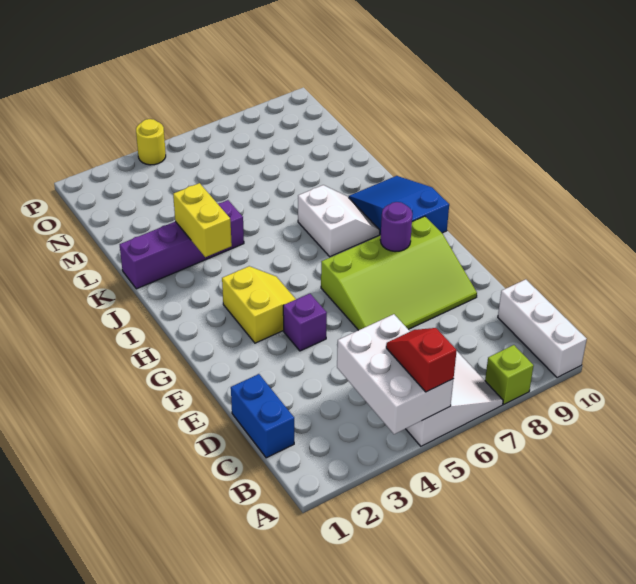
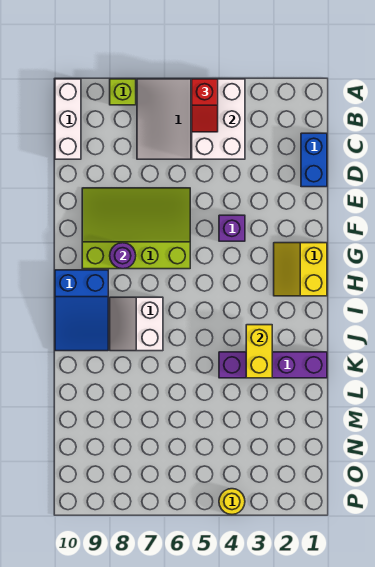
yellow 2x2 slope [222,266,296,343] -> yellow 2x2 slope moved to [274,243,327,296]

